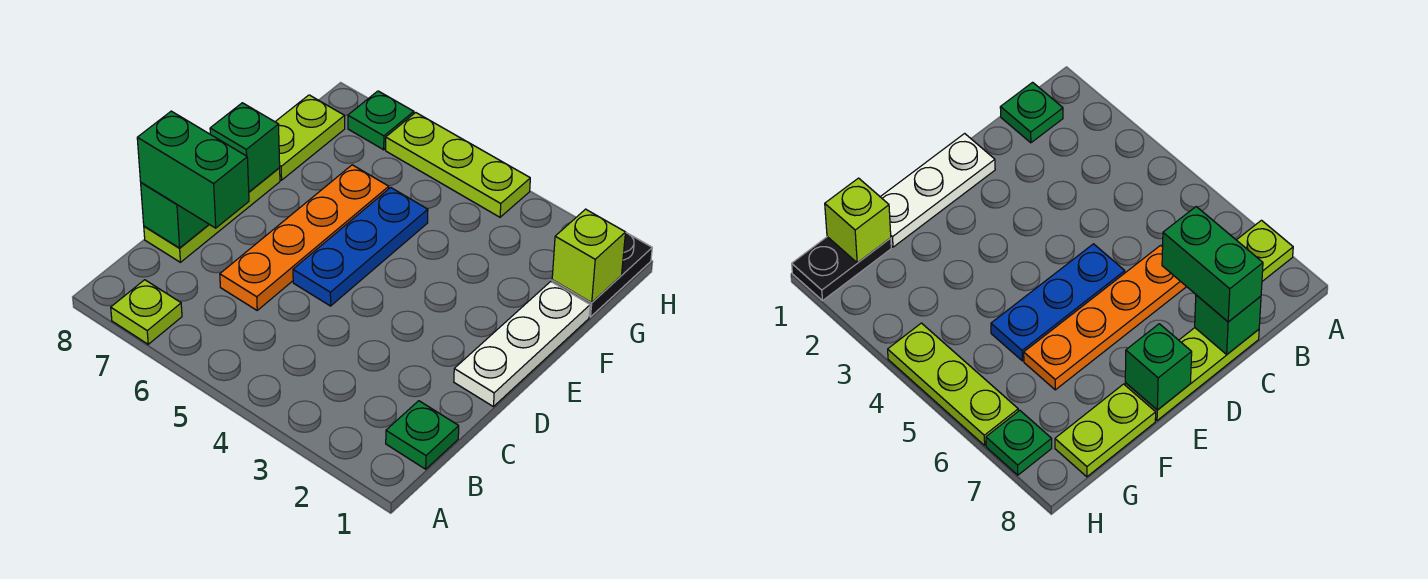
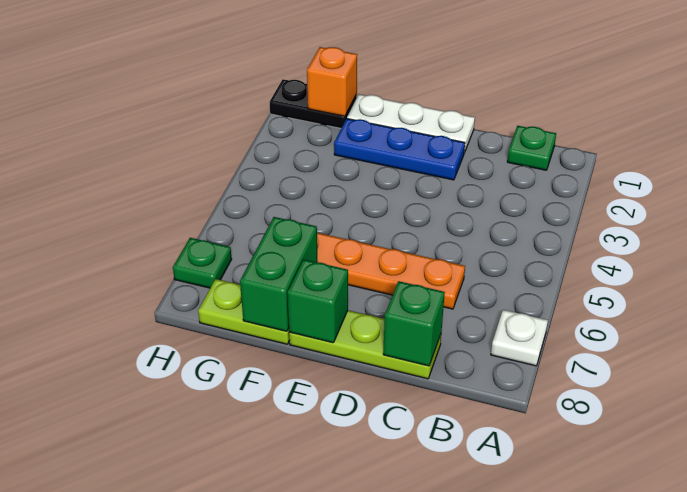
lime 1x1 plate [111,280,182,344] -> white 1x1 plate [491,310,548,366]
green 1x2 brick [137,111,249,228] -> green 1x2 brick moved to [240,217,318,331]
blue 1x3 plate [293,188,428,306] -> blue 1x3 plate moved to [334,119,465,180]
lime 1x1 brick [552,209,626,302] -> orange 1x1 brick [307,47,357,116]
lime 1x3 plate [386,113,530,217] -> none

